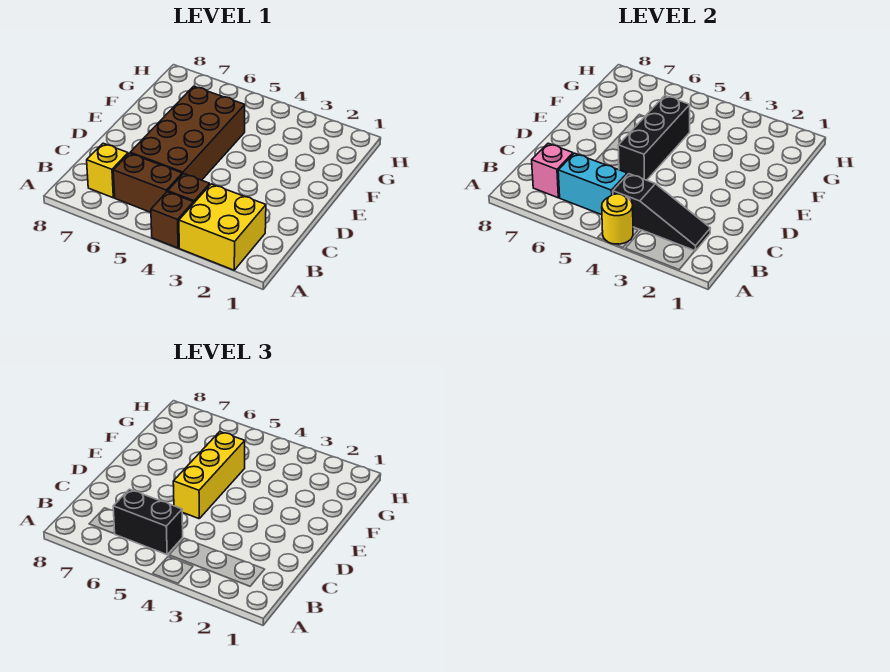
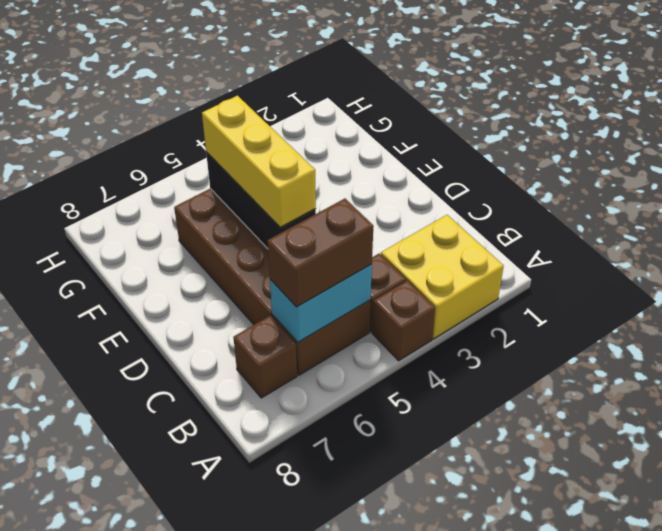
yellow 1x1 round brick [602,194,633,244] -> none
black 1x3 slope [613,174,710,251] -> none
black 1x2 brick [113,489,183,555] -> brown 1x2 brick [268,199,373,307]
yellow 1x1 brick [87,143,128,198] -> brown 1x1 brick [233,316,297,398]
pink 1x1 brick [532,143,573,198] -> none

